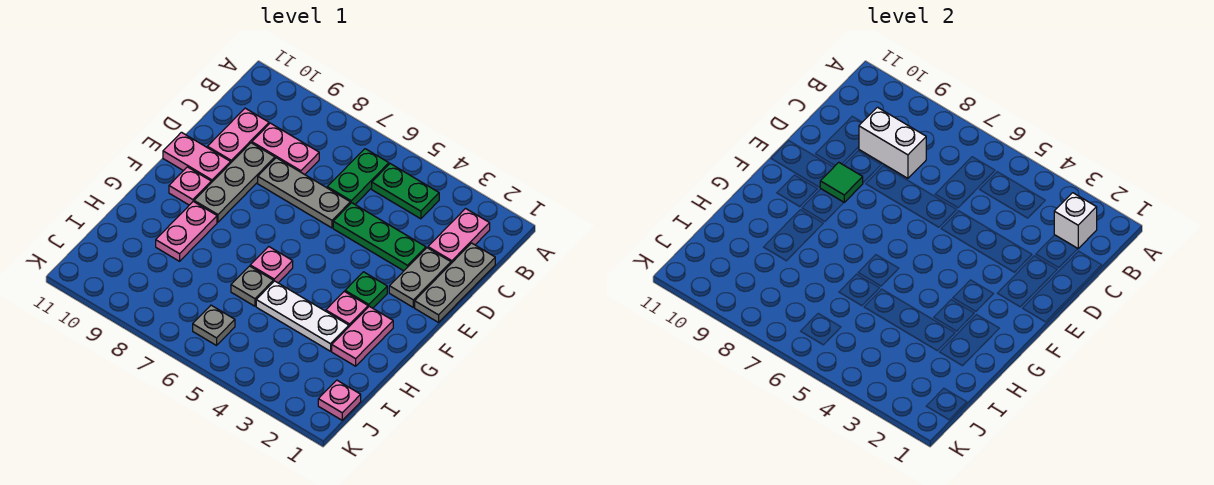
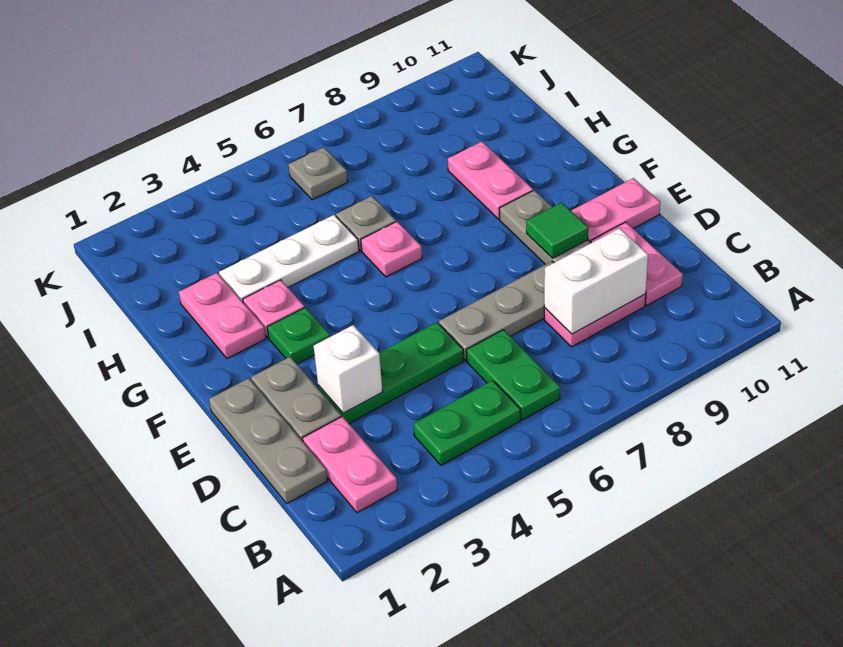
white 1x1 brick [1054,193,1097,249] -> white 1x1 brick moved to [314,325,382,413]
pink 1x1 plate [169,167,211,205] -> none
pink 1x1 plate [318,380,361,420] -> none

